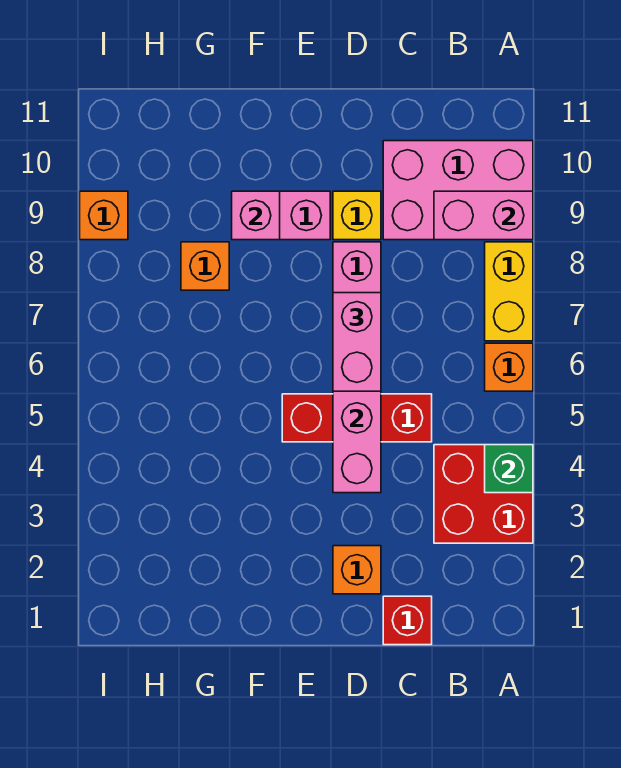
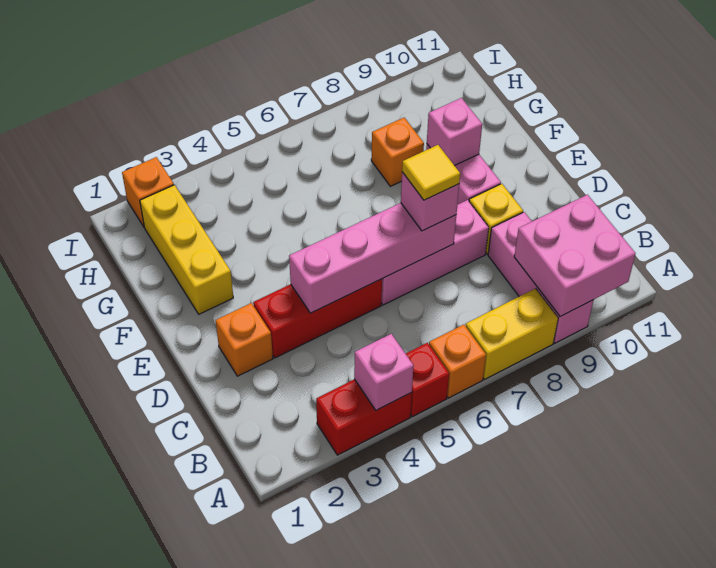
red 2x2 brick [434,445,533,543] -> red 1x2 brick [316,379,412,455]
green 1x1 brick [485,445,533,493] -> pink 1x1 brick [354,334,414,410]
pink 2x3 brick [383,141,533,240] -> pink 1x3 brick [488,212,593,343]
pink 1x2 brick [434,191,533,240] -> pink 2x2 brick [514,195,636,316]
red 1x1 brick [383,596,432,645] -> red 1x1 brick moved to [406,343,449,417]
red 1x3 brick [282,394,432,442] -> red 1x3 brick turned to [253,279,382,358]
pink 1x2 brick [333,293,381,391] -> pink 1x1 brick [401,172,459,231]
none -> yellow 1x1 tile [402,145,460,200]
none -> yellow 1x3 brick [140,185,233,314]
orange 1x1 brick [80,191,128,240] -> orange 1x1 brick moved to [122,157,174,226]

